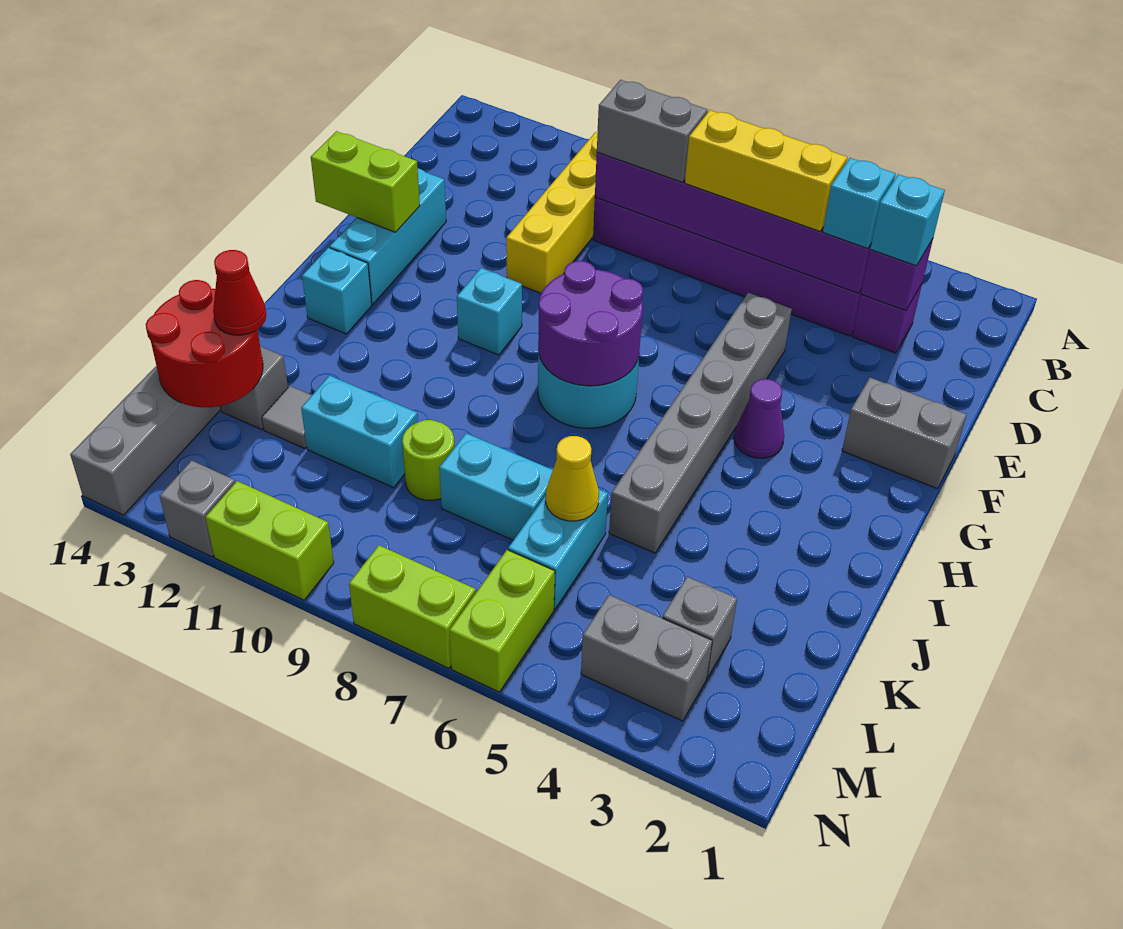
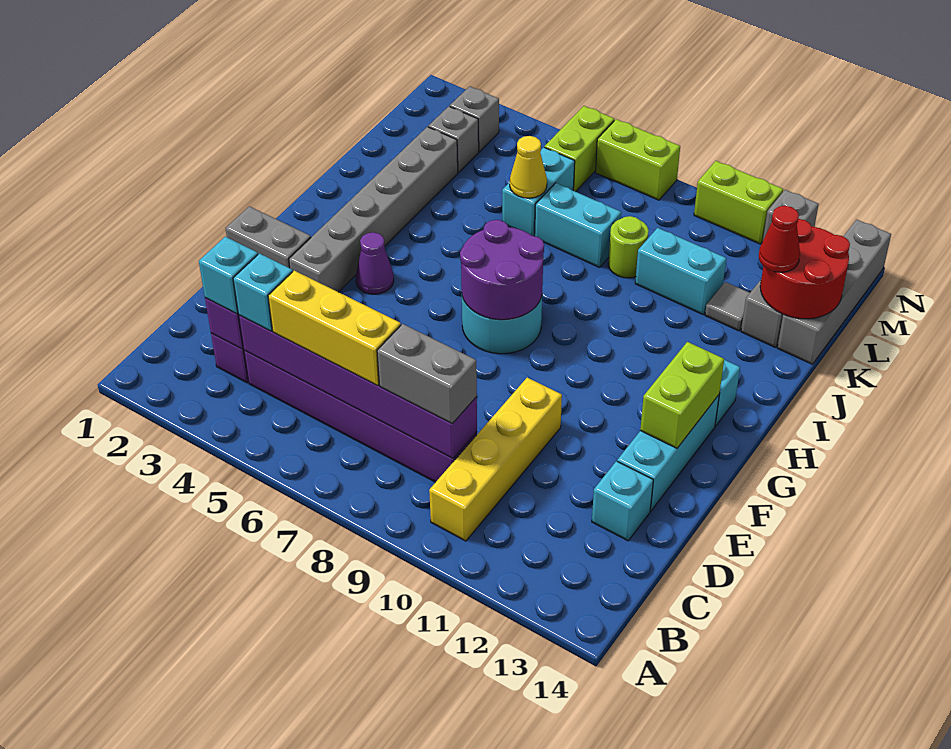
grey 1x6 brick [609,293,792,553] -> grey 1x6 brick moved to [289,127,458,292]
lime 1x2 brick [311,131,420,232] -> lime 1x2 brick turned to [640,342,724,448]
cyan 1x1 brick [457,268,522,355] -> cyan 1x1 brick moved to [592,461,653,541]
grey 1x2 brick [581,595,712,721] -> grey 1x1 brick [450,86,499,152]

